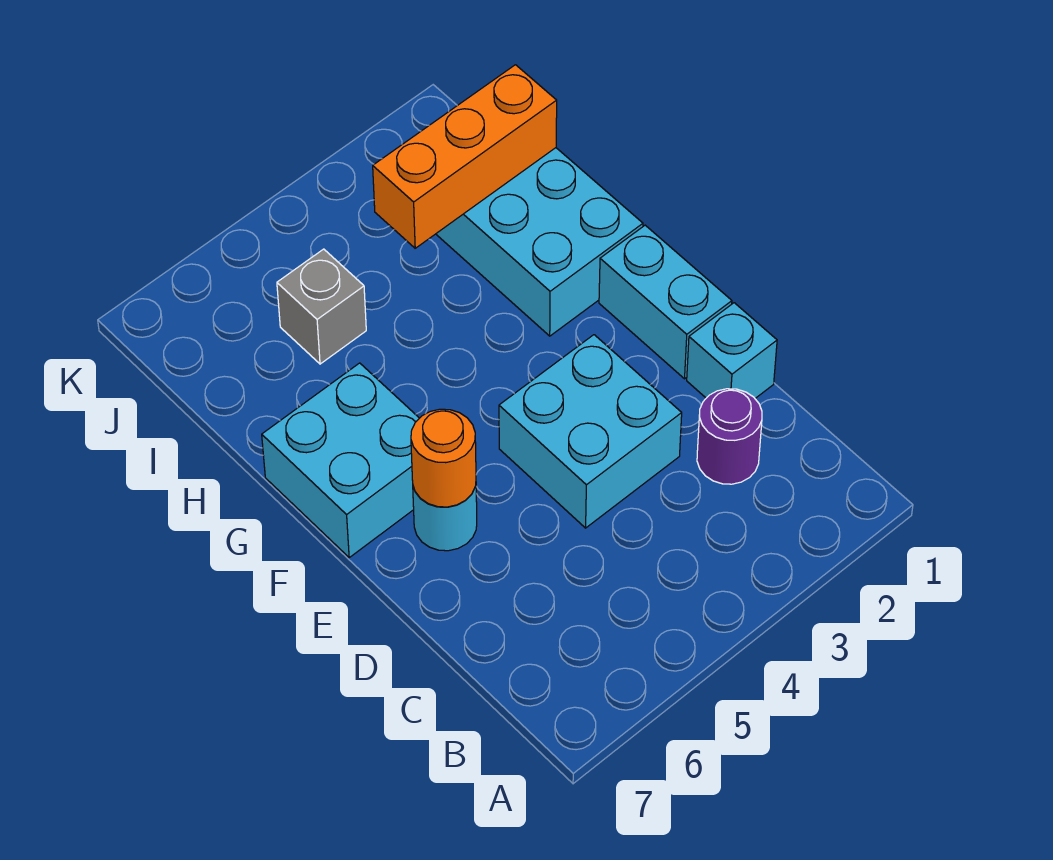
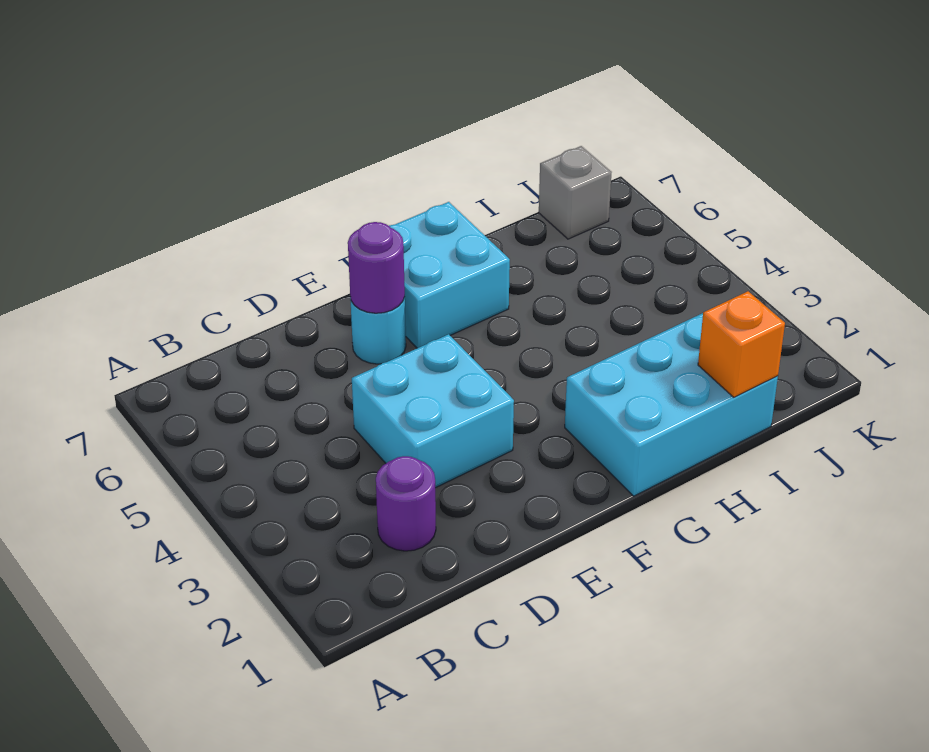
cyan 1x1 brick [687,303,777,398] -> none
cyan 1x2 brick [599,225,732,379] -> none
orange 1x1 round brick [411,409,476,507] -> purple 1x1 round brick [348,222,405,313]
orange 1x3 brick [373,65,557,248] -> orange 1x1 brick [698,291,785,397]
grey 1x1 brick [277,249,366,364] -> grey 1x1 brick moved to [539,146,612,239]

